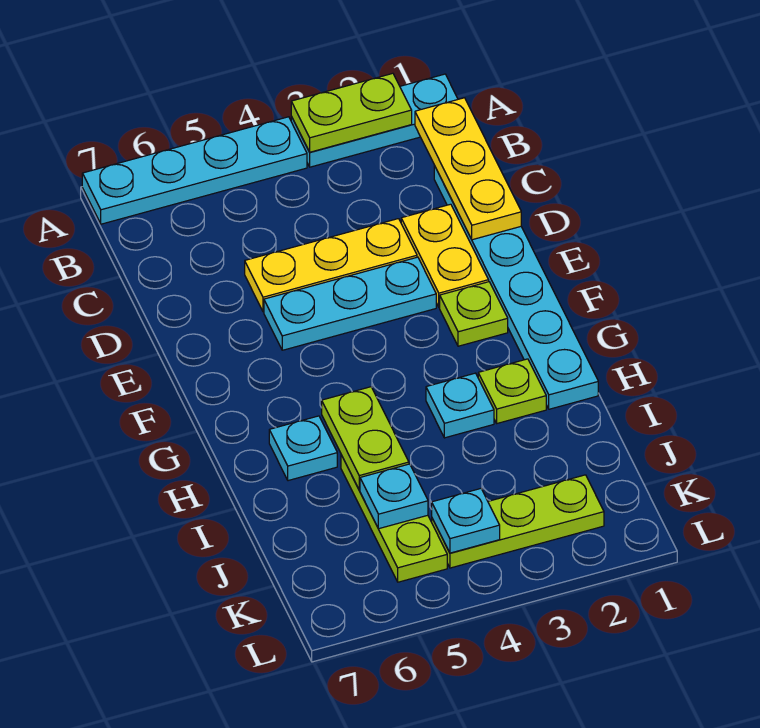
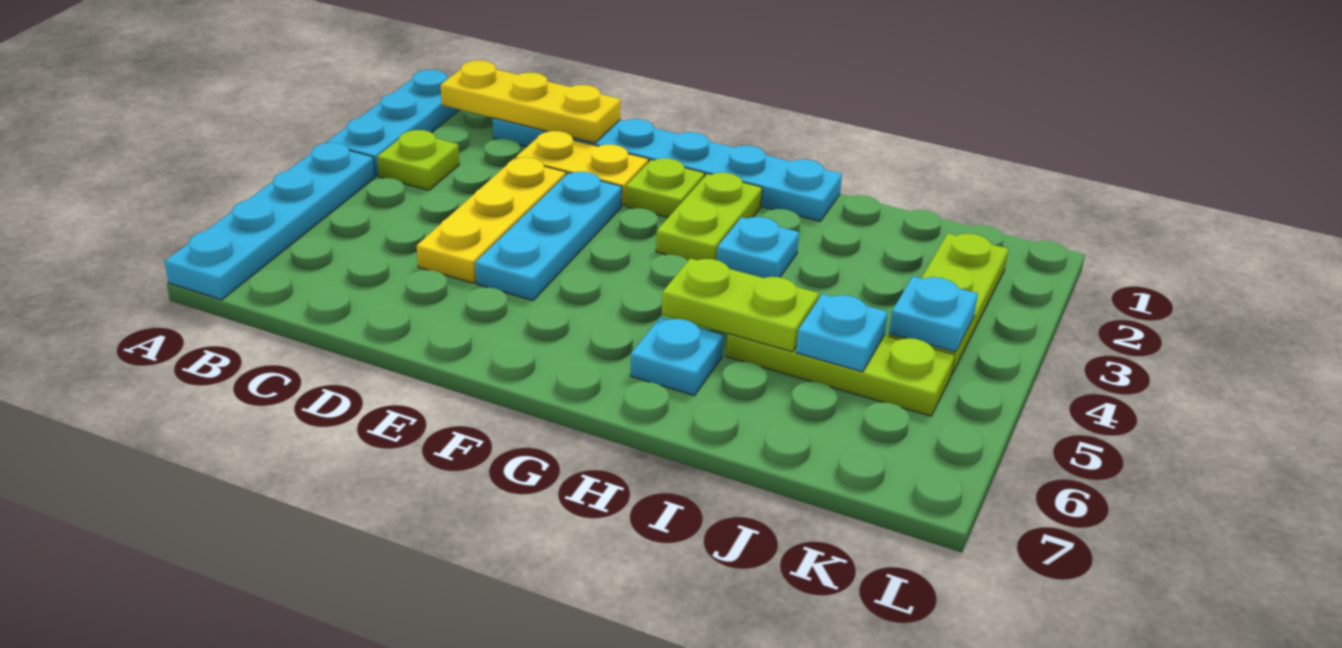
lime 1x2 plate [291,73,412,152] -> lime 1x2 plate moved to [656,173,762,260]
lime 1x1 plate [478,359,546,423] -> lime 1x1 plate moved to [377,130,459,190]

